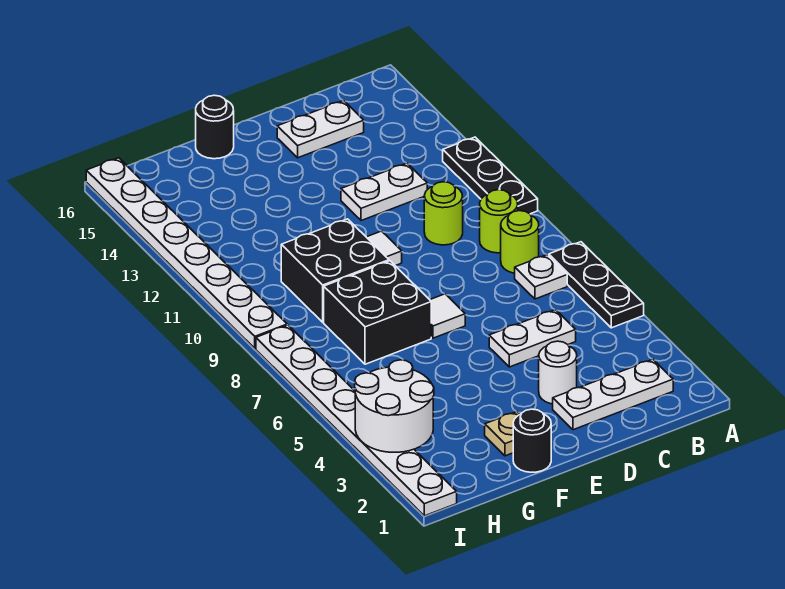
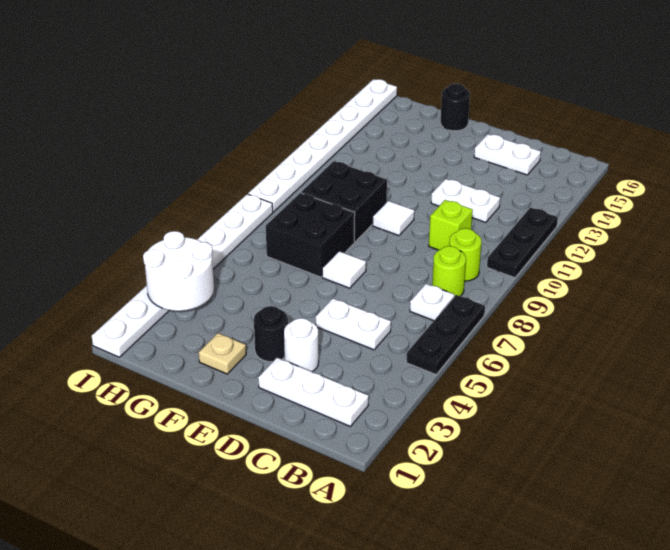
lime 1x1 round brick [424,182,463,245] -> lime 1x1 brick [429,200,473,250]
black 1x1 round brick [513,409,551,472] -> black 1x1 round brick moved to [254,306,288,362]

